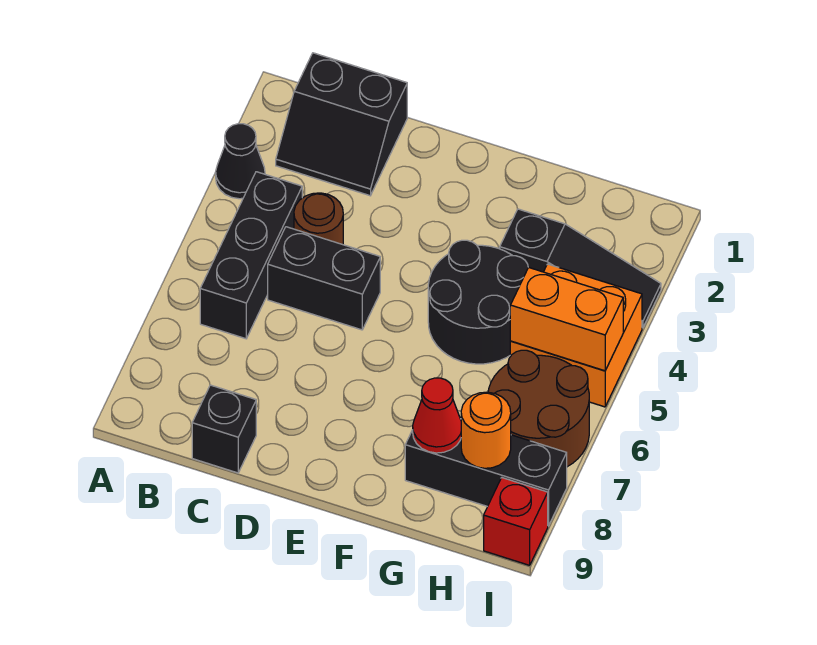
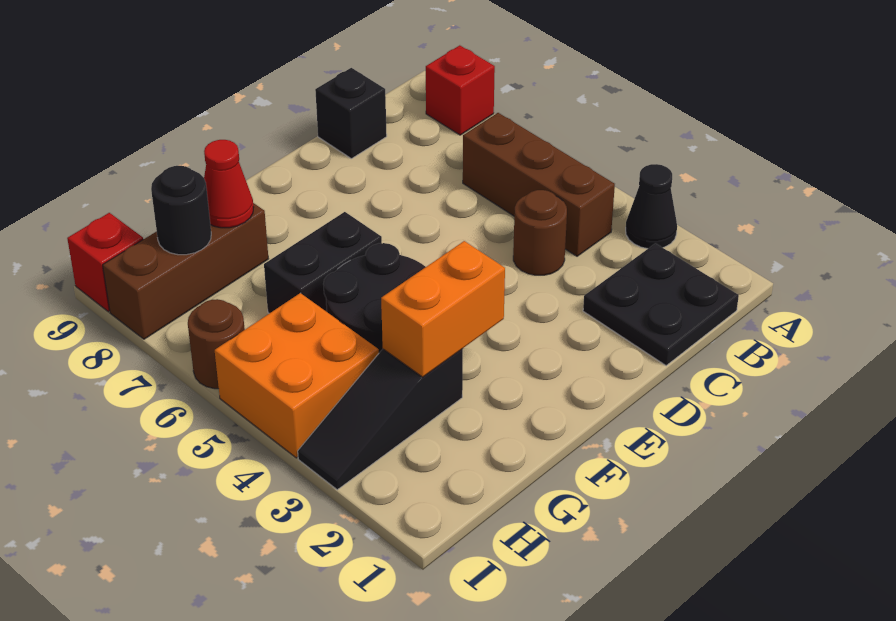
none -> red 1x1 brick [426,45,495,135]
black 2x2 slope [276,53,407,196] -> black 2x2 plate [583,243,739,366]
black 1x3 brick [200,172,302,339] -> brown 1x3 brick [463,113,615,256]
black 1x2 brick [268,227,380,330] -> black 1x2 brick moved to [264,212,382,313]
black 1x3 brick [405,430,567,526] -> brown 1x3 brick [103,203,268,339]
orange 1x2 brick [510,267,623,371] -> orange 1x2 brick moved to [381,241,505,377]
brown 2x2 round brick [488,350,589,467] -> brown 1x1 round brick [188,299,245,389]
orange 1x1 round brick [461,392,511,468] -> black 1x1 round brick [151,166,211,255]

